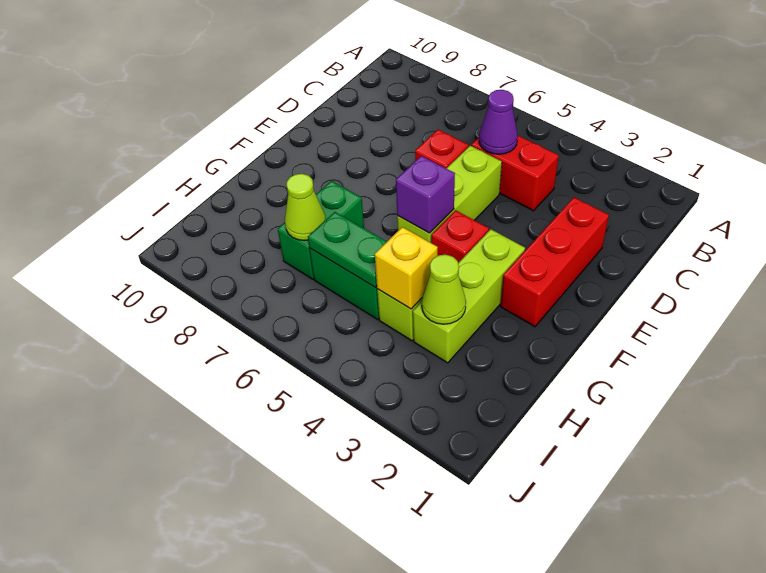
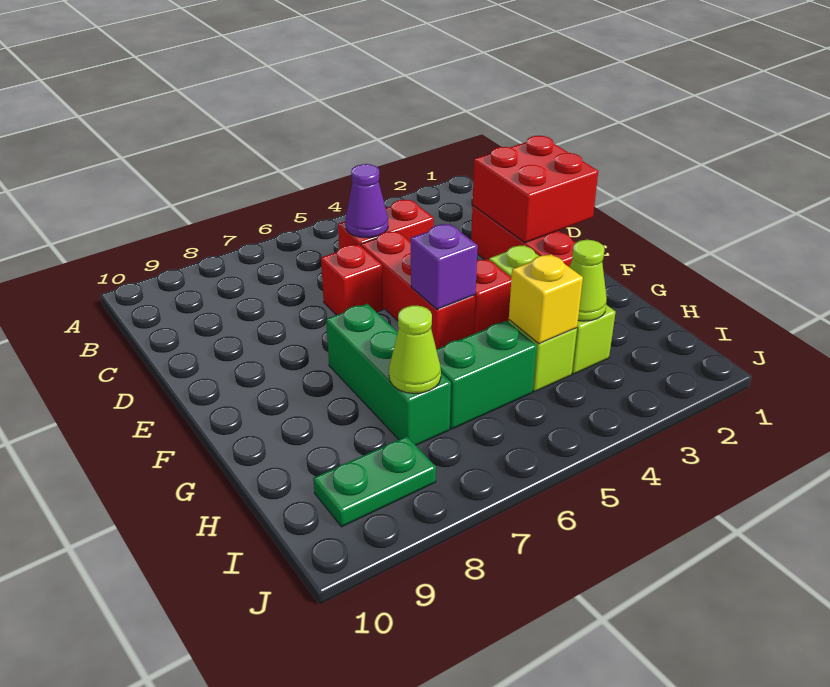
none -> red 2x2 brick [473,136,598,243]
lime 1x3 brick [397,146,502,243] -> red 1x3 brick [361,231,476,349]
green 1x2 brick [278,181,364,279] -> green 1x3 brick [326,304,451,445]
green 1x2 plate [308,212,387,288] -> green 1x2 plate moved to [313,436,436,527]

